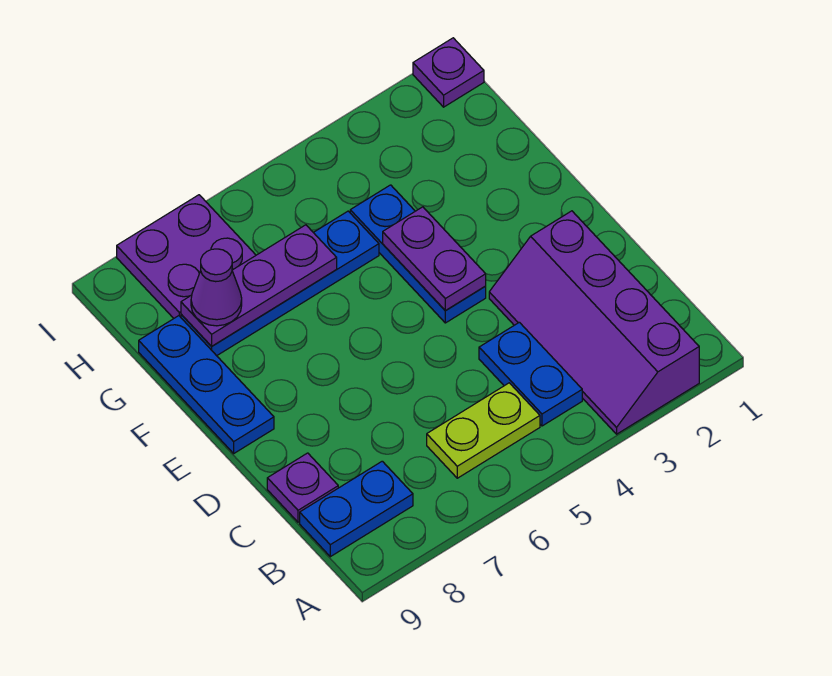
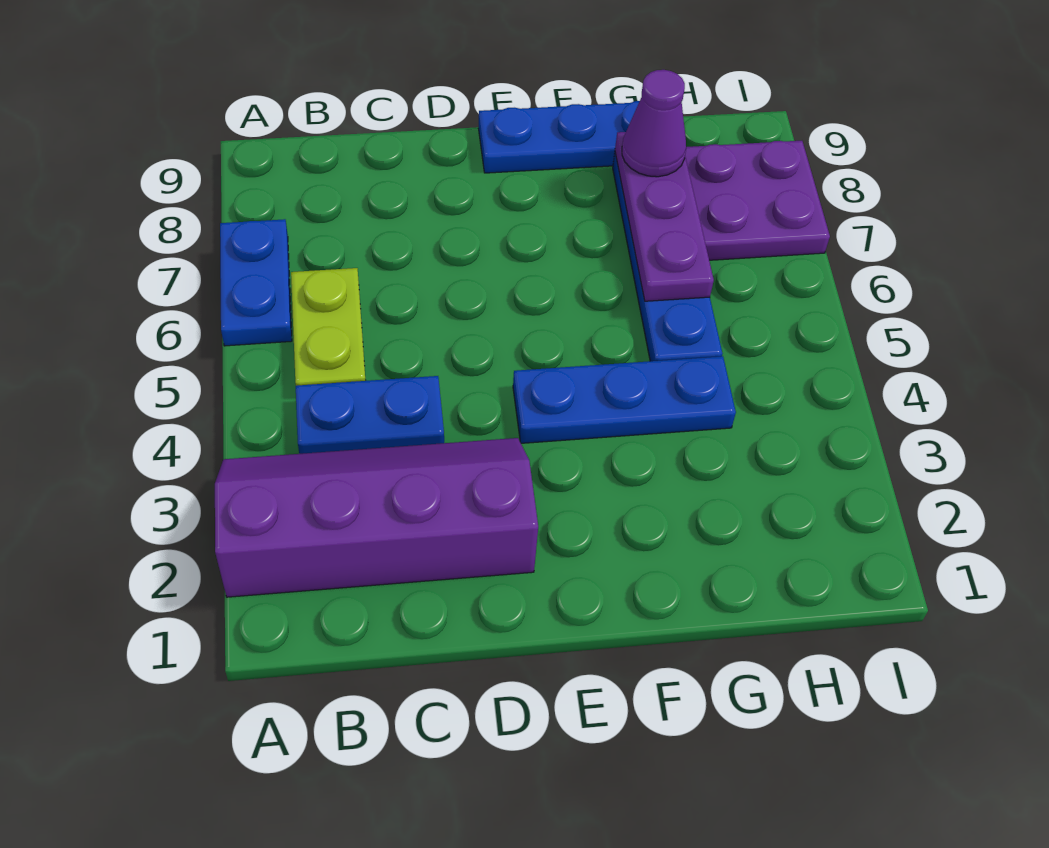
blue 1x2 plate [300,461,413,557] -> blue 1x2 plate moved to [220,219,292,346]
purple 1x1 plate [267,453,338,522] -> none
purple 1x2 plate [383,207,486,311] -> none
purple 1x1 plate [413,38,484,107] -> none

